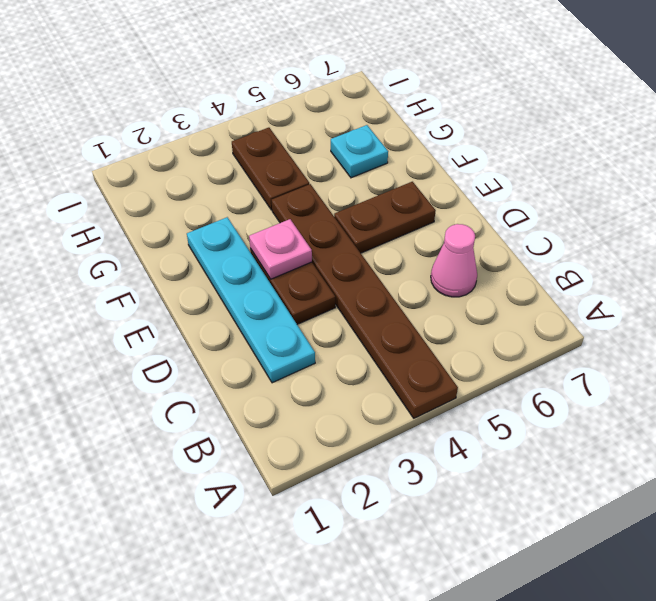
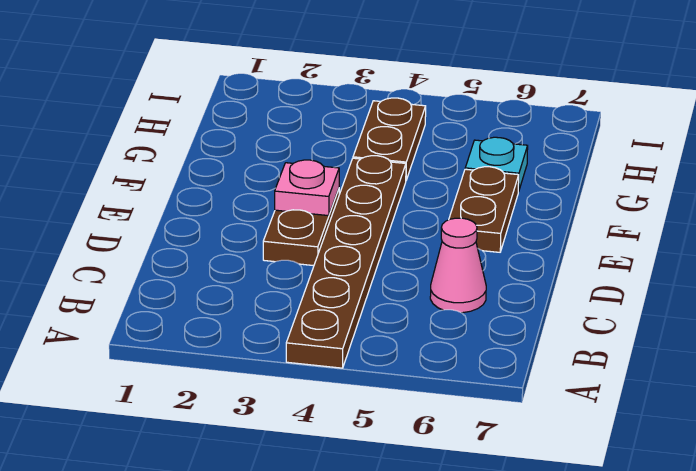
cyan 1x4 plate [187,217,315,383] -> none
brown 1x2 plate [334,182,436,253] -> brown 1x2 plate turned to [449,167,519,252]

